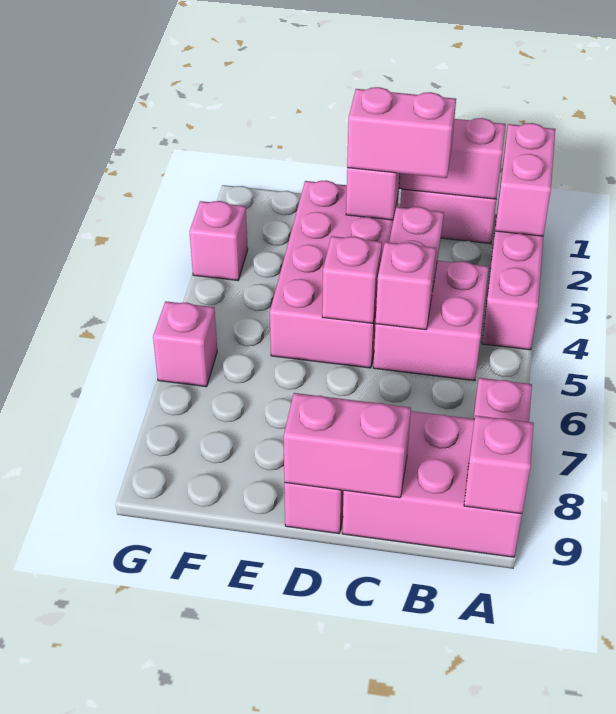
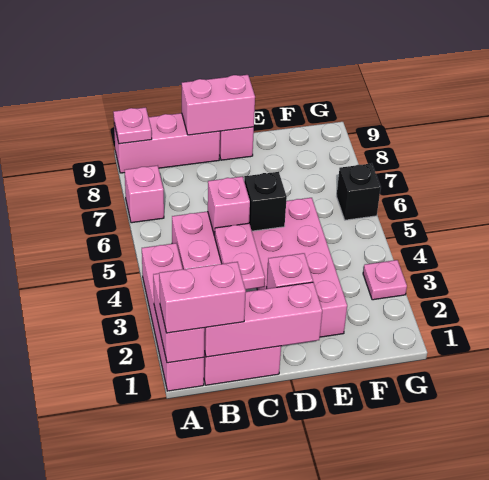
pink 2x3 brick [342,411,522,557] -> pink 1x3 brick [114,113,220,173]
pink 1x1 brick [464,415,534,514] -> pink 1x1 plate [113,107,152,144]
pink 1x2 brick [347,87,456,178] -> pink 1x2 brick moved to [159,262,246,333]
pink 1x1 brick [322,236,382,323] -> black 1x1 brick [244,172,287,231]
pink 1x1 brick [190,201,248,281] -> pink 1x1 plate [363,260,407,300]
pink 1x1 brick [153,301,217,387] -> black 1x1 brick [336,163,381,220]

